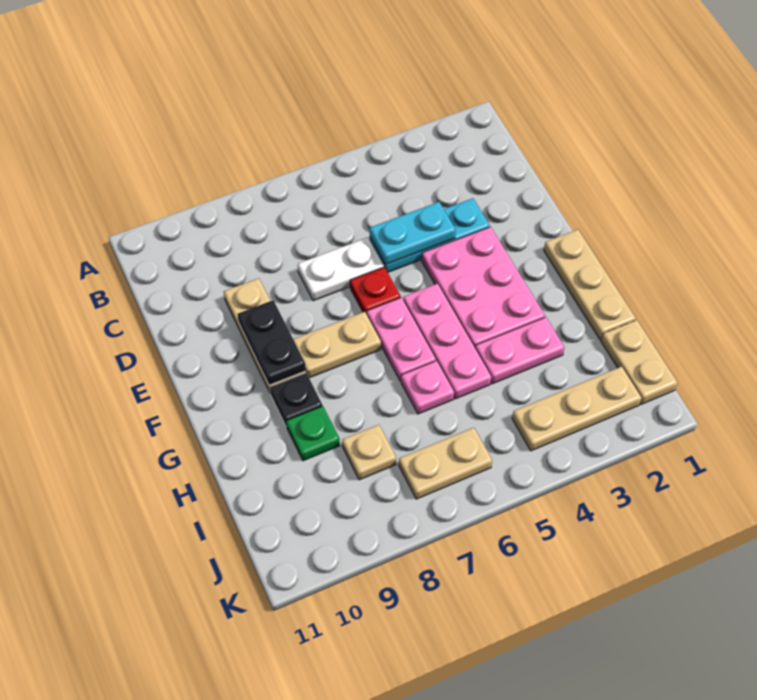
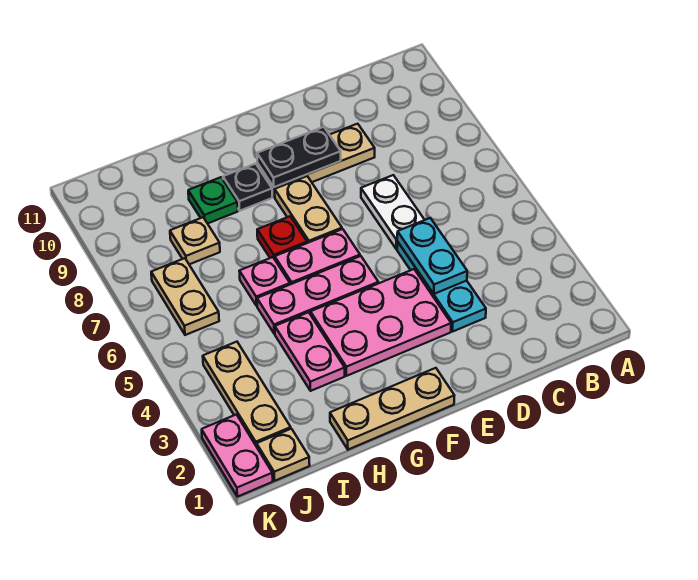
red 1x1 plate [350,267,401,314] -> red 1x1 plate moved to [257,216,307,259]
tan 1x2 plate [601,320,678,404] -> tan 1x1 plate [257,429,310,481]
none -> pink 1x2 plate [202,415,273,497]

